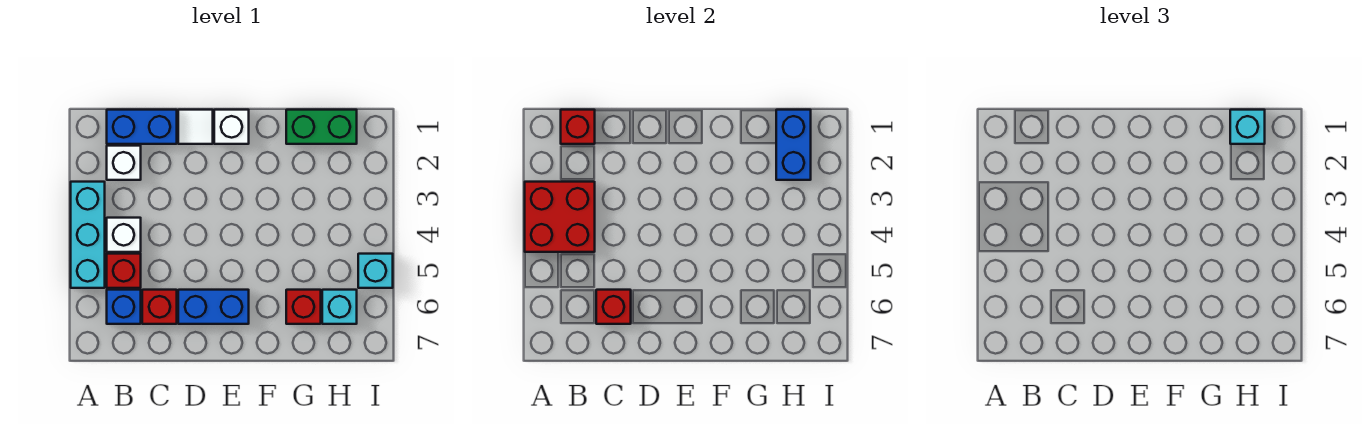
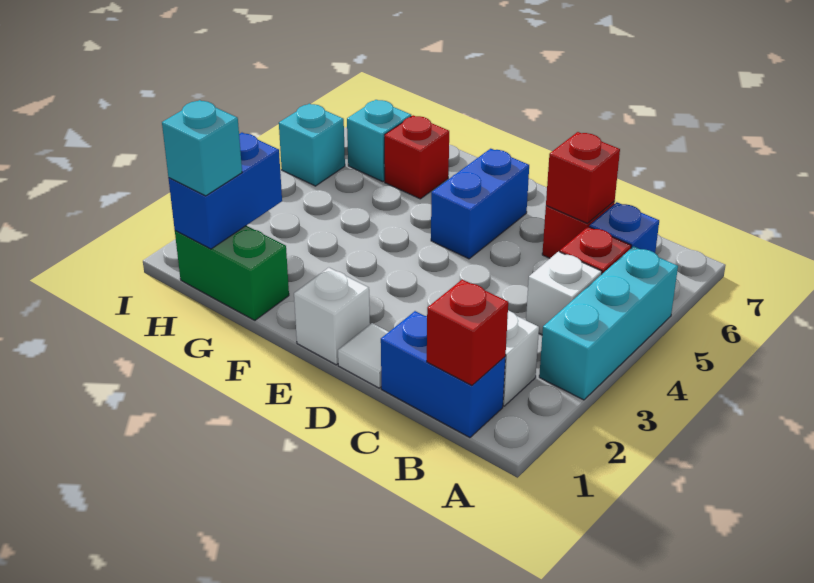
red 2x2 brick [525,182,595,252] -> none
blue 1x2 brick [178,290,249,324] -> blue 1x2 brick turned to [431,149,529,259]

